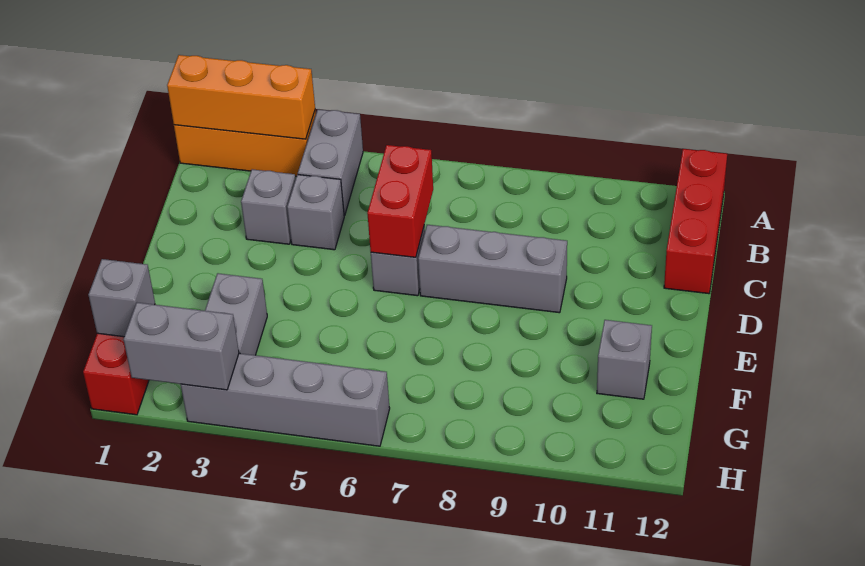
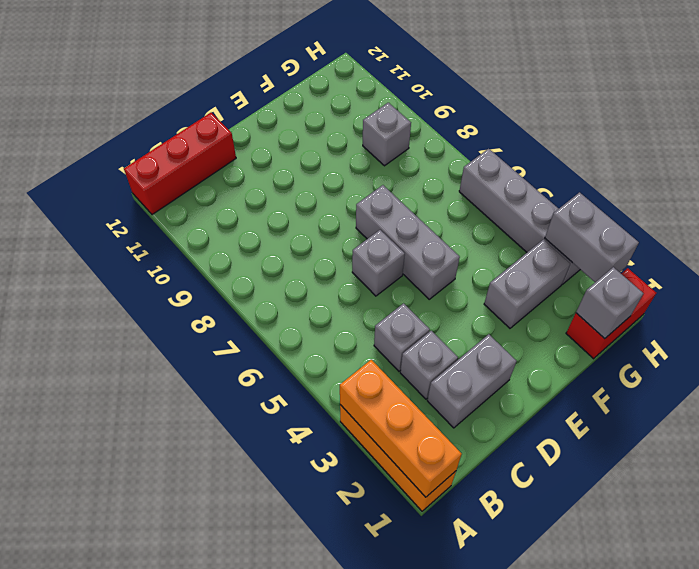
grey 1x2 brick [298,109,363,216] -> grey 1x2 brick moved to [427,334,516,428]
red 1x2 brick [367,145,433,257] -> none
grey 1x3 brick [418,225,567,313] -> grey 1x3 brick moved to [356,185,460,299]
grey 1x1 brick [597,320,652,399] -> grey 1x1 brick moved to [363,103,411,166]

